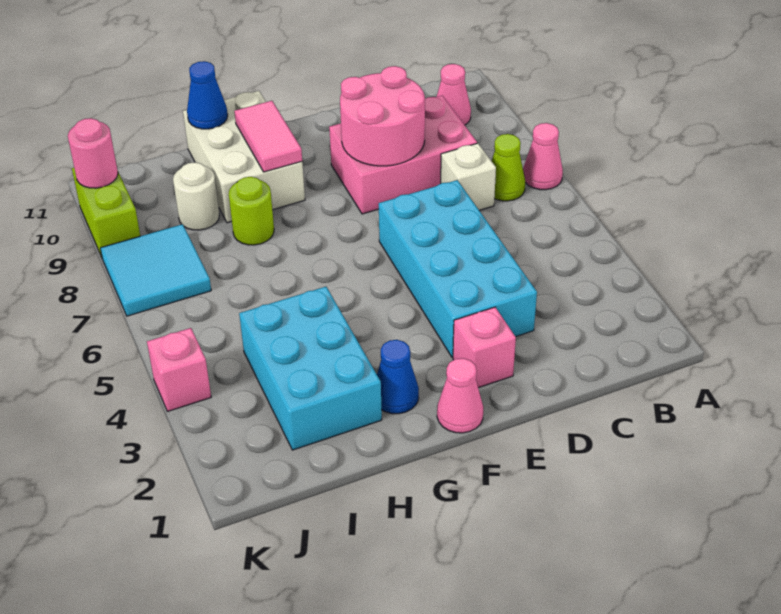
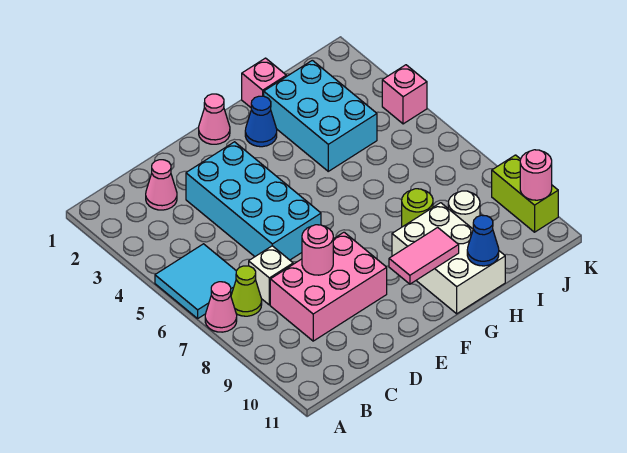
pink 1x1 cone [437,64,471,125] -> pink 1x1 cone moved to [146,160,177,210]
pink 2x2 round brick [340,66,425,166] -> pink 1x1 round brick [302,225,333,275]
pink 1x1 brick [453,307,516,388] -> pink 1x1 brick moved to [242,58,286,107]
pink 1x2 tile [234,101,302,172] -> pink 1x2 tile turned to [389,227,459,284]
cyan 2x2 tile [100,224,211,316] -> cyan 2x2 tile moved to [155,244,236,318]

